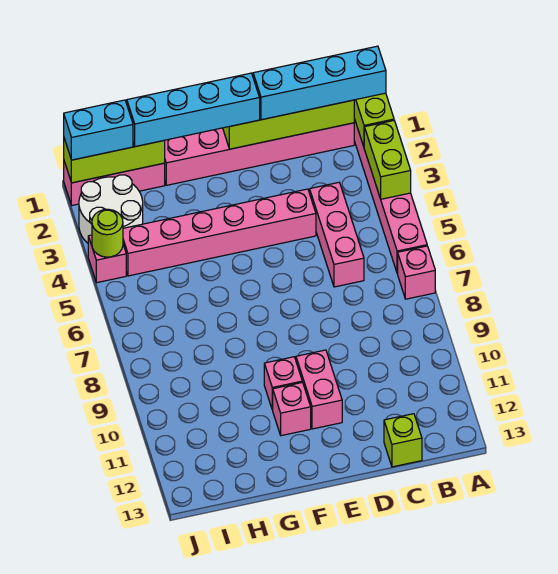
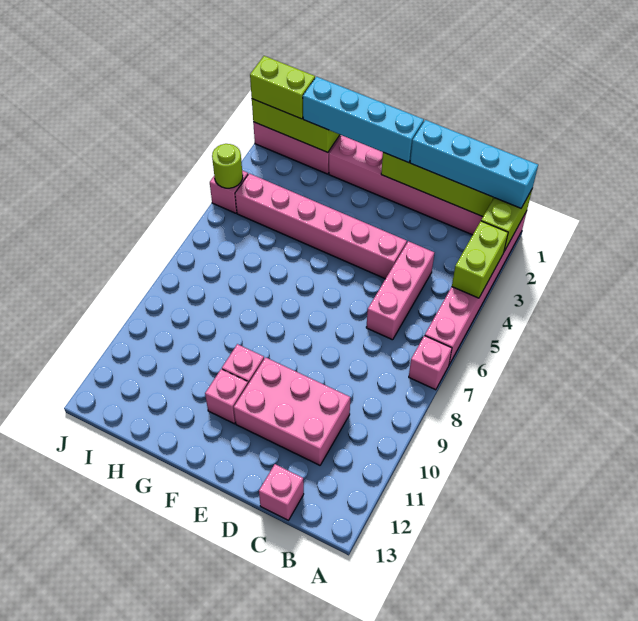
lime 1x1 brick [384,414,422,467] -> pink 1x1 brick [259,464,304,520]
pink 1x2 brick [296,350,342,429] -> pink 2x3 brick [234,357,350,465]
cyan 1x2 brick [64,100,133,160] -> lime 1x2 brick [250,56,315,119]
white 2x2 round brick [79,175,143,243] -> none

